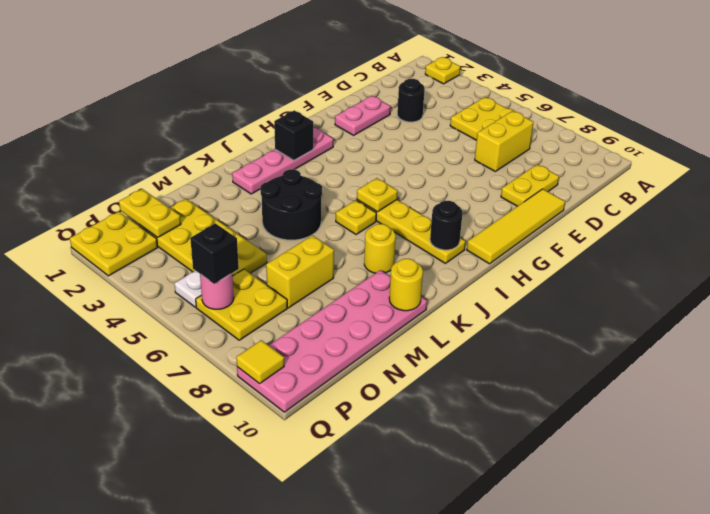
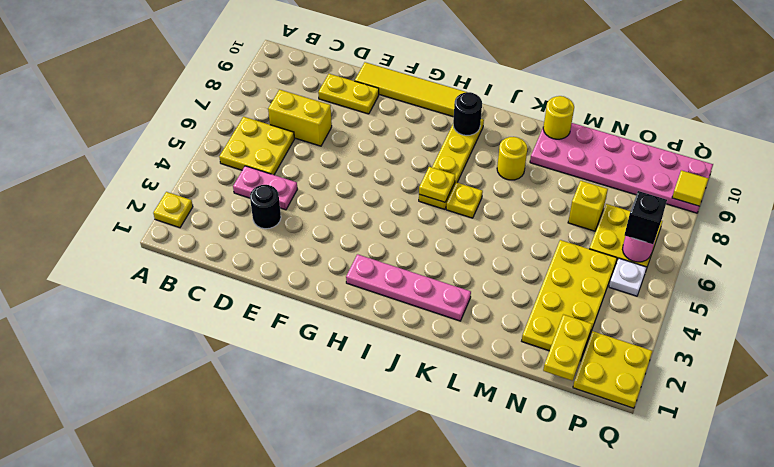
pink 1x2 plate [335,96,391,135] -> pink 1x2 plate moved to [233,166,297,210]
black 1x1 brick [274,110,313,160] -> none
black 2x2 round brick [260,169,322,240] -> none
yellow 1x2 brick [266,235,334,308] -> yellow 1x1 brick [568,181,608,231]

